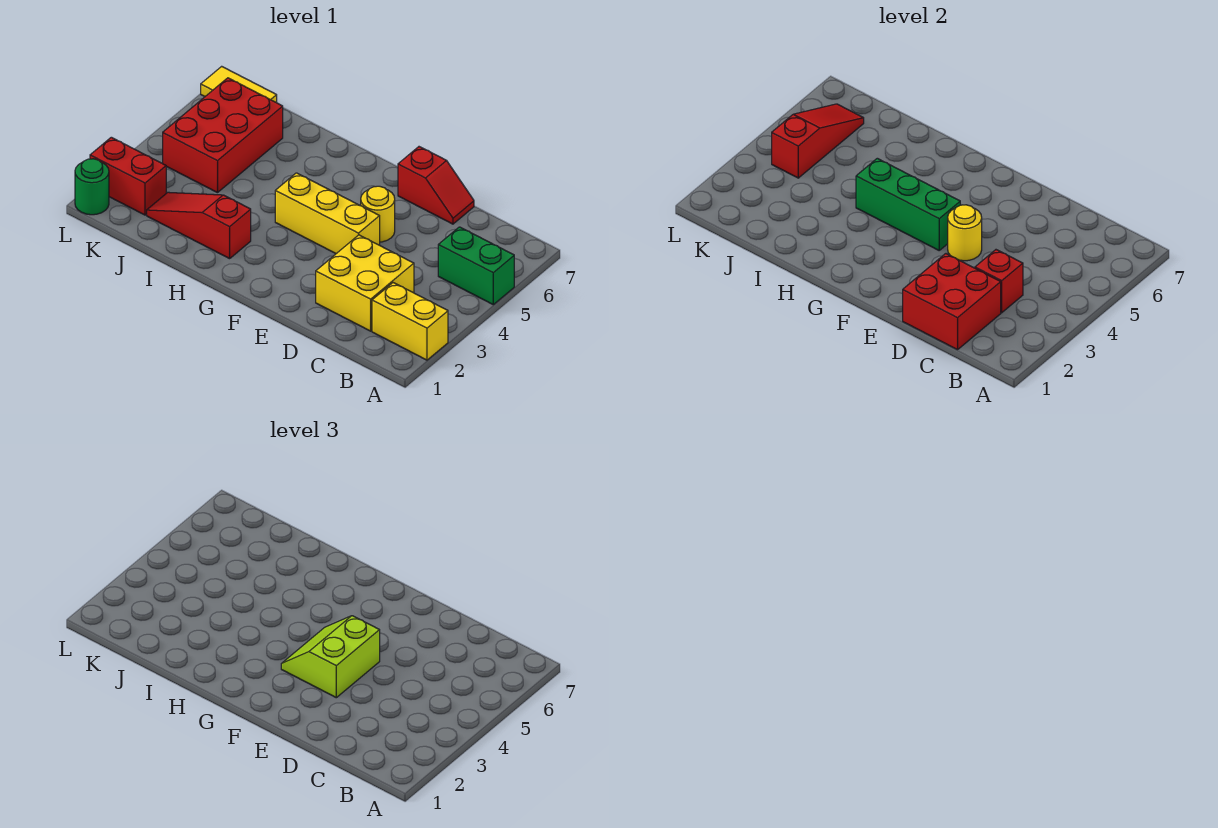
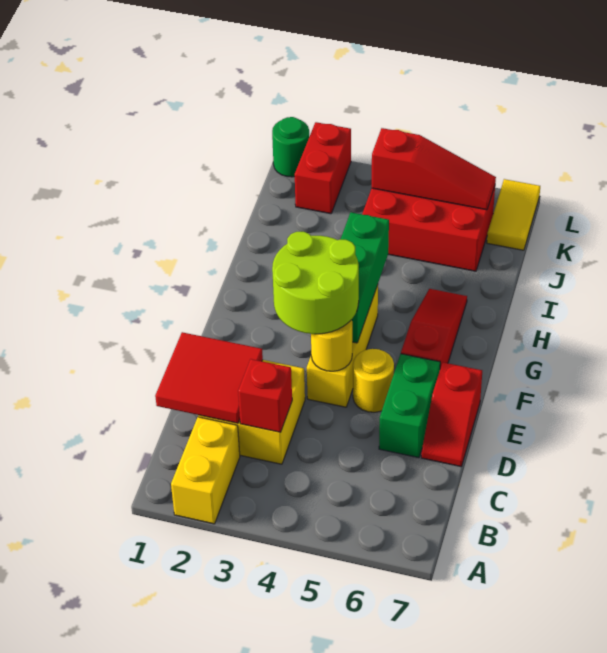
green 1x2 brick [438,227,514,305] -> green 1x2 brick moved to [379,354,440,458]
red 2x2 brick [903,254,1001,350] -> red 2x2 tile [155,332,263,423]
lime 2x2 slope [281,616,380,698] -> lime 2x2 round brick [272,232,359,334]
red 1x3 slope [147,192,251,259] -> red 1x3 slope moved to [401,289,467,368]

